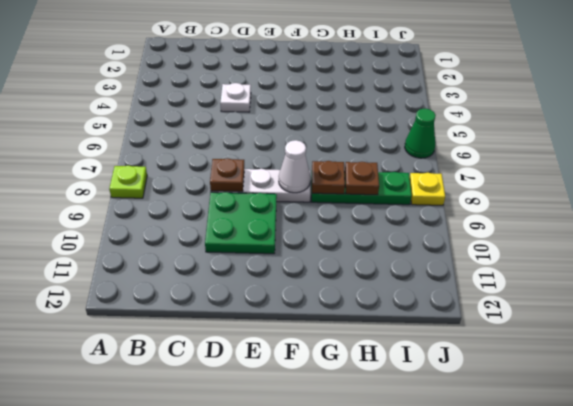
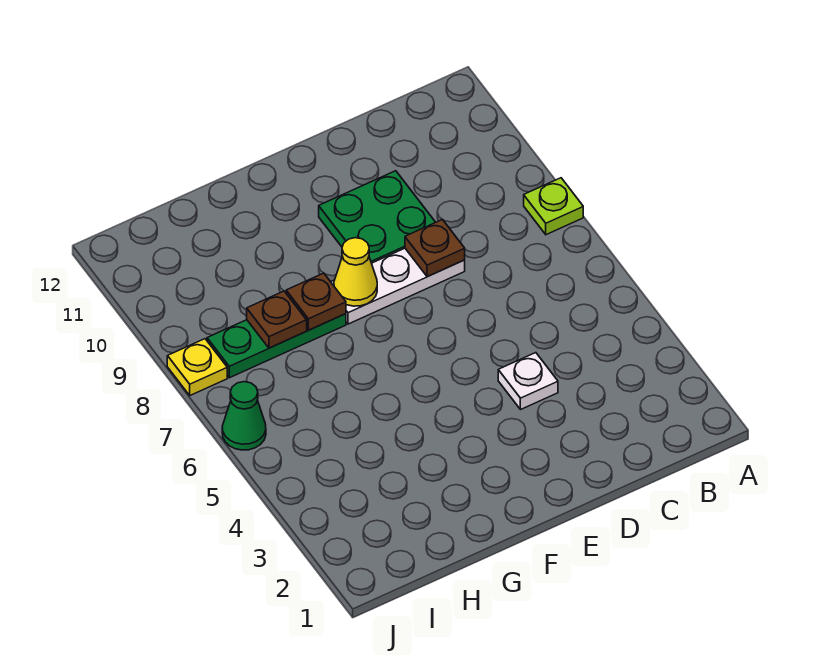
white 1x1 cone [279,140,311,193] -> yellow 1x1 cone [334,238,377,306]

